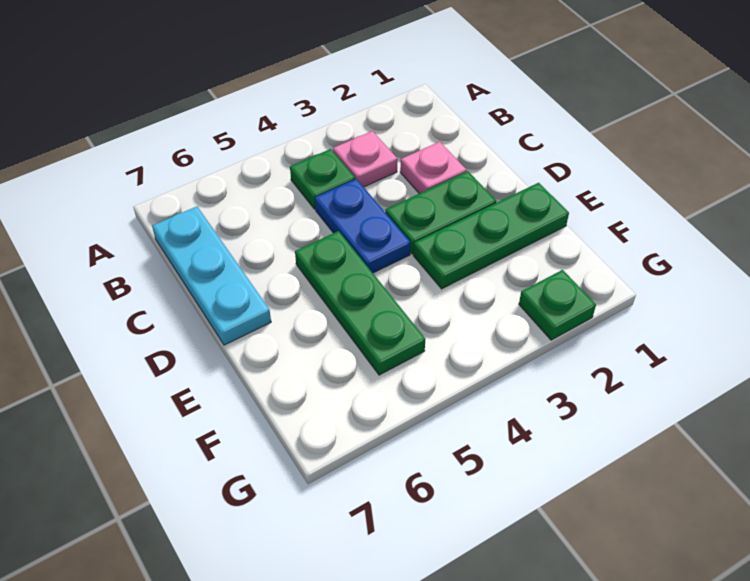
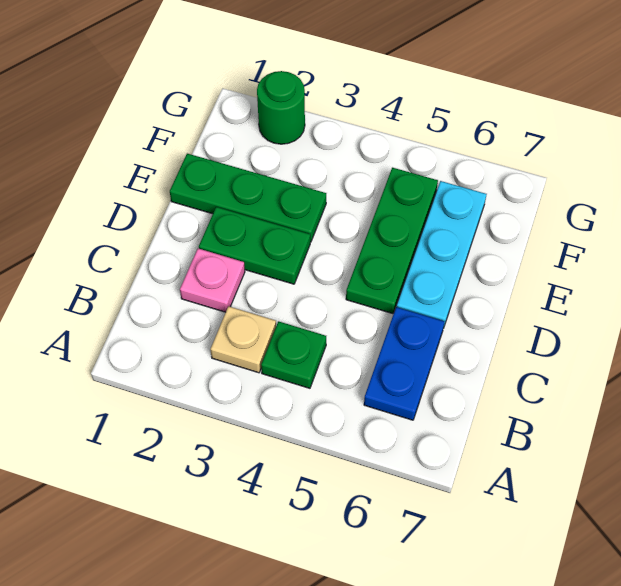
pink 1x1 plate [333,131,397,187] -> tan 1x1 plate [210,306,276,373]
cyan 1x3 plate [152,207,271,345] -> cyan 1x3 plate moved to [397,181,487,326]
blue 1x2 plate [315,179,410,273] -> blue 1x2 plate moved to [364,307,444,420]
green 1x1 plate [519,270,596,340] -> green 1x1 round brick [257,71,305,144]

